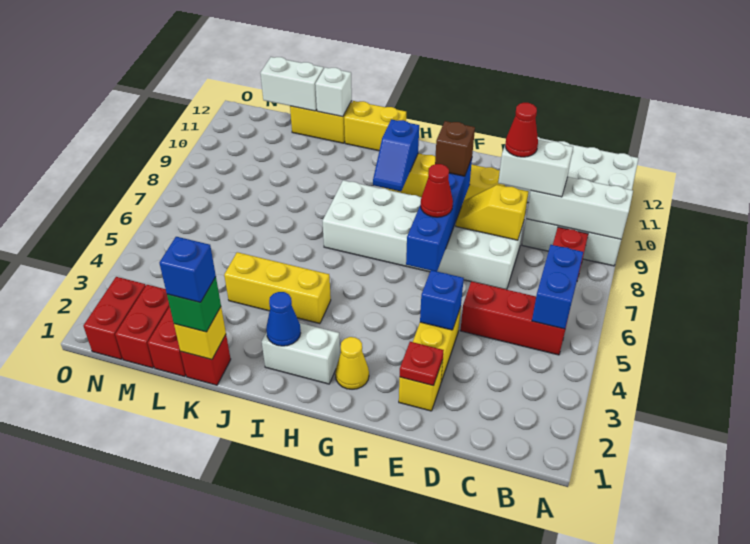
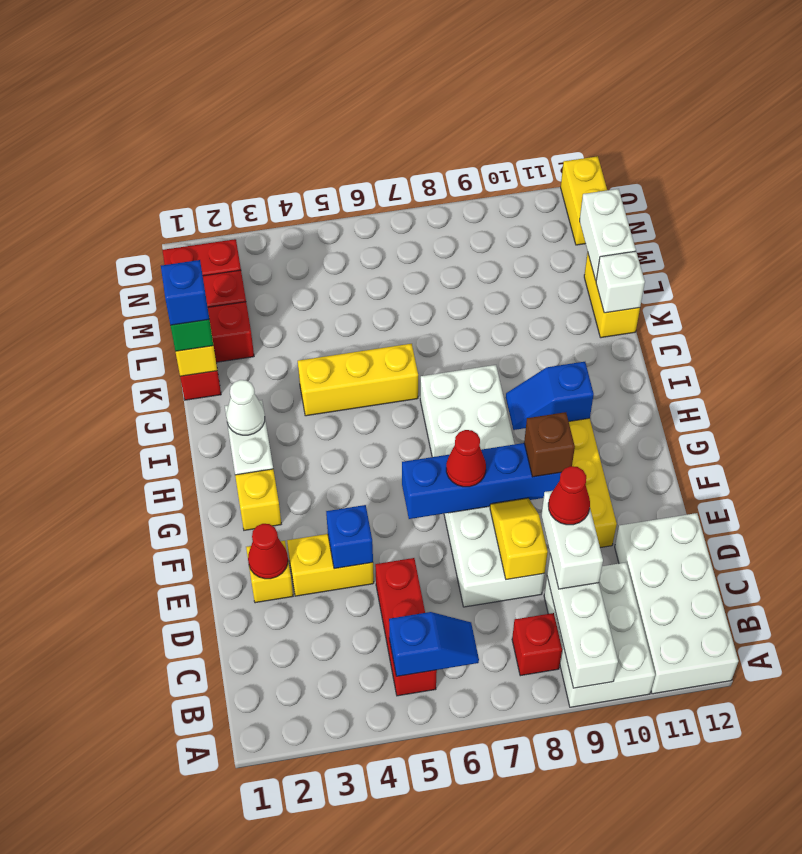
blue 1x2 brick [532,245,583,329] -> blue 1x2 slope [389,612,479,676]
red 1x1 plate [400,342,444,386] -> red 1x1 cone [248,524,288,579]
yellow 1x1 cone [335,337,369,389] -> yellow 1x1 brick [235,469,281,530]
blue 1x1 cone [266,292,301,346] -> white 1x1 cone [226,380,265,435]
yellow 1x3 brick [224,252,331,324] -> yellow 1x3 brick turned to [298,344,418,416]
yellow 1x2 brick [344,101,406,151] -> yellow 1x2 brick moved to [561,156,607,245]

